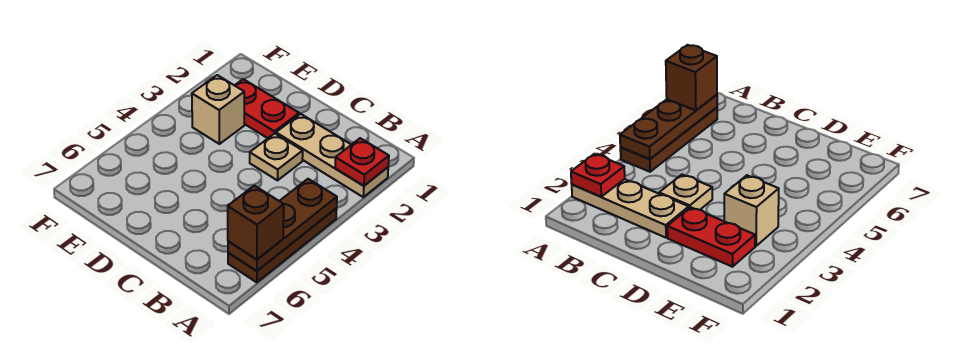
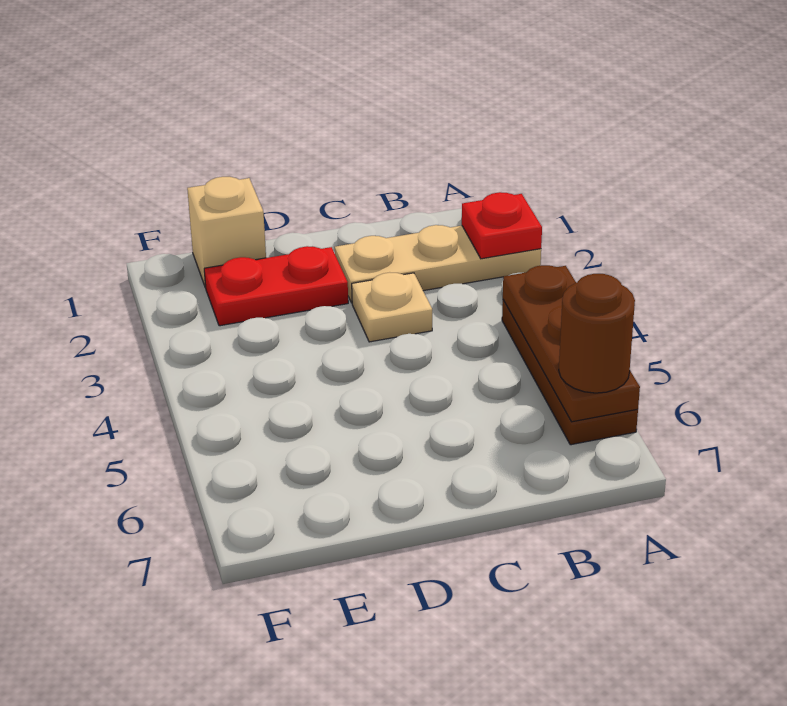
brown 1x1 brick [228,186,284,260] -> brown 1x1 round brick [559,274,635,393]
tan 1x1 brick [192,75,244,144] -> tan 1x1 brick moved to [187,177,266,287]

